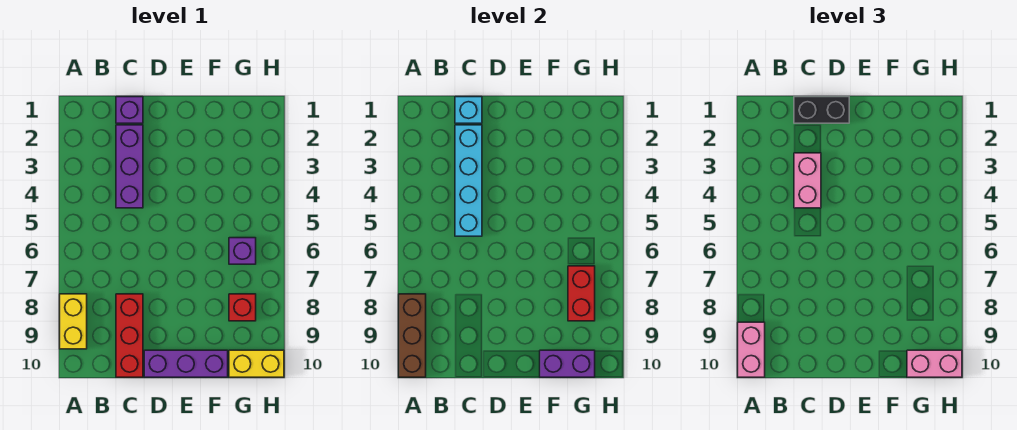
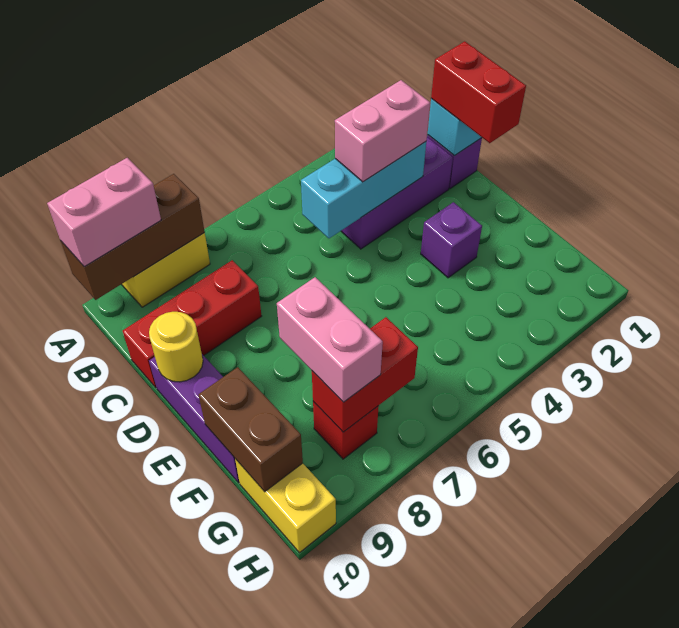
black 1x2 brick [794,97,849,123] -> red 1x2 brick [431,41,526,143]
cyan 1x4 brick [455,125,482,236] -> cyan 1x3 brick [301,142,426,238]
none -> yellow 1x1 round brick [149,312,203,382]
purple 1x2 brick [540,350,595,377] -> brown 1x2 brick [198,367,303,492]
purple 1x1 brick [229,238,256,264] -> purple 1x1 brick moved to [421,202,482,278]
pink 1x2 brick [907,350,962,377] -> pink 1x2 brick moved to [277,277,383,402]

